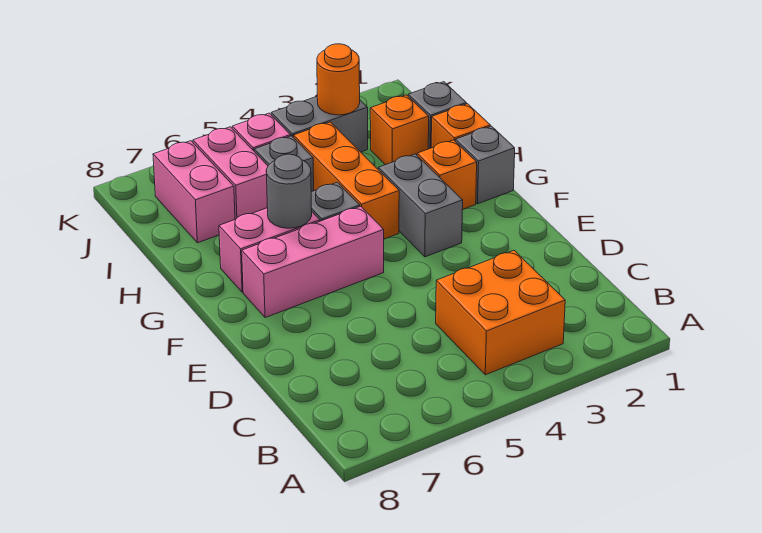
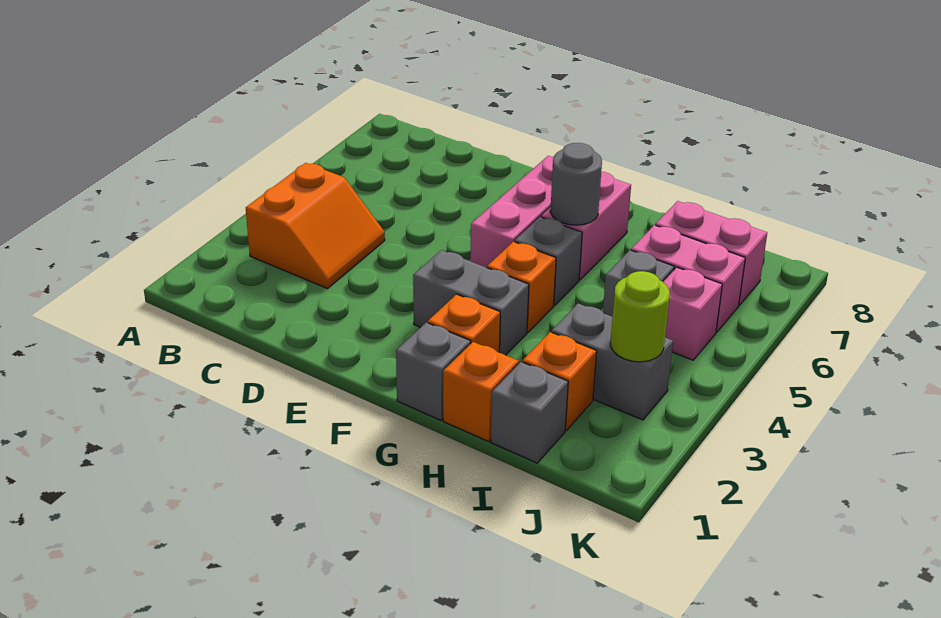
orange 2x2 brick [436,251,565,375] -> orange 2x2 slope [246,163,385,288]
orange 1x3 brick [293,122,399,239] -> orange 1x1 brick [487,242,556,332]
grey 1x2 brick [271,97,368,152] -> grey 1x2 brick turned to [552,304,673,420]
orange 1x1 round brick [317,44,360,115] -> lime 1x1 round brick [610,271,670,362]

